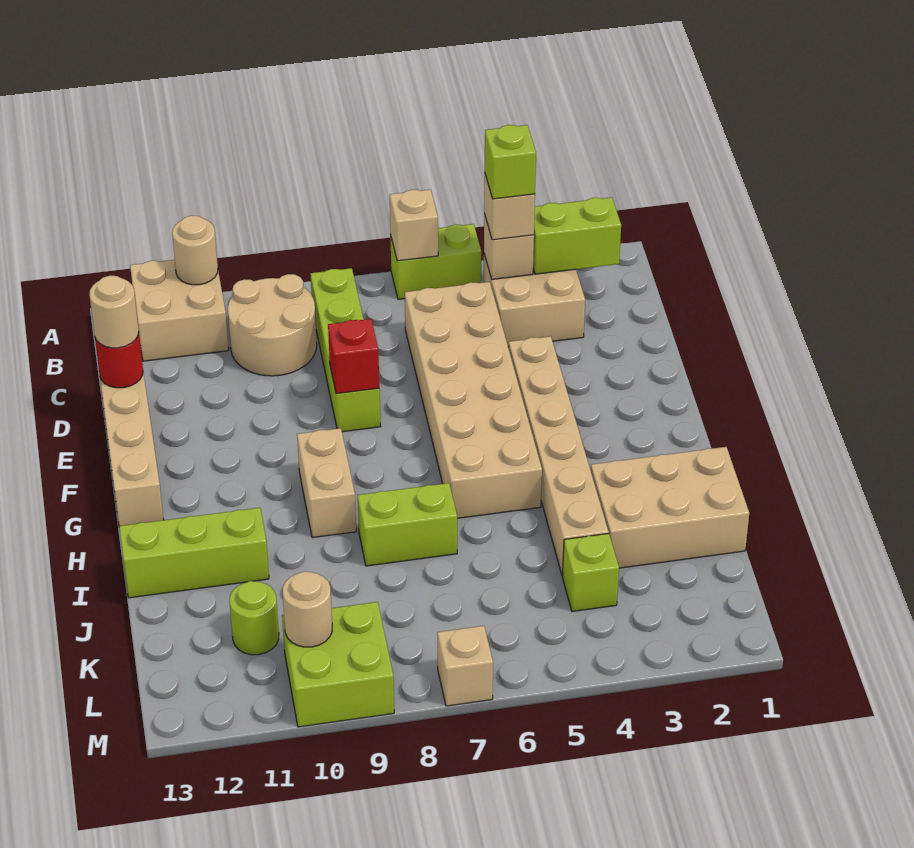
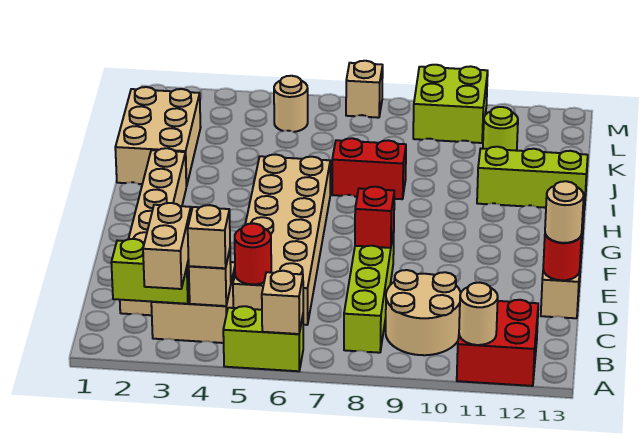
tan 2x2 brick [130,260,229,361] -> red 2x2 brick [457,300,538,386]
lime 1x1 brick [485,125,536,199] -> none
none -> red 1x1 round brick [235,223,271,284]
tan 1x6 brick [509,336,609,576] -> tan 1x6 brick moved to [120,148,186,315]
tan 1x2 brick [297,428,356,538] -> tan 1x2 brick moved to [143,203,191,289]
tan 2x3 brick [591,447,749,568] -> tan 2x3 brick turned to [115,87,201,186]
lime 1x2 brick [358,483,457,566] -> red 1x2 brick [332,138,406,199]
lime 1x1 brick [562,534,619,612] -> none
tan 1x1 round brick [283,572,332,647] -> tan 1x1 round brick moved to [274,76,308,132]

